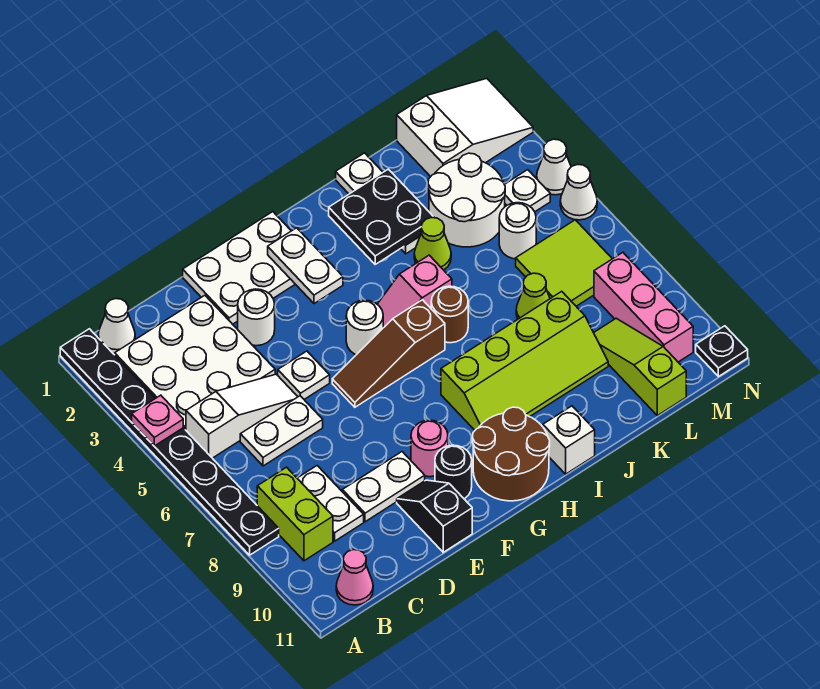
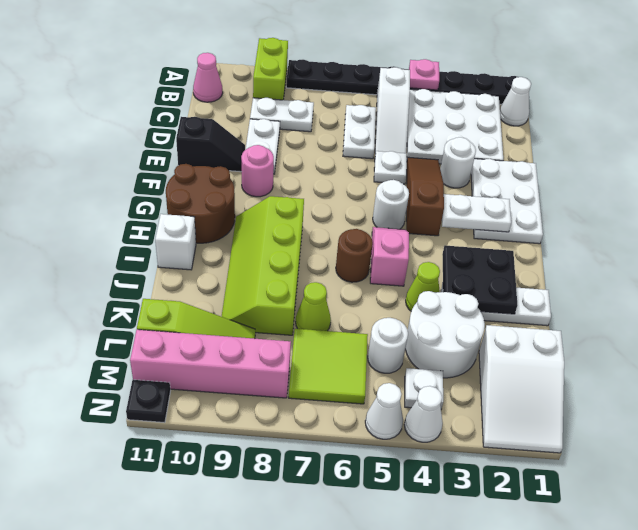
lime 1x2 brick [257,467,333,561] -> lime 1x2 brick turned to [253,38,288,100]
brown 1x3 slope [332,300,445,407] -> brown 1x3 slope moved to [406,157,444,236]
black 1x1 round brick [435,445,472,499] -> none
pink 1x3 brick [594,252,693,362] -> pink 1x4 brick [130,330,291,398]

